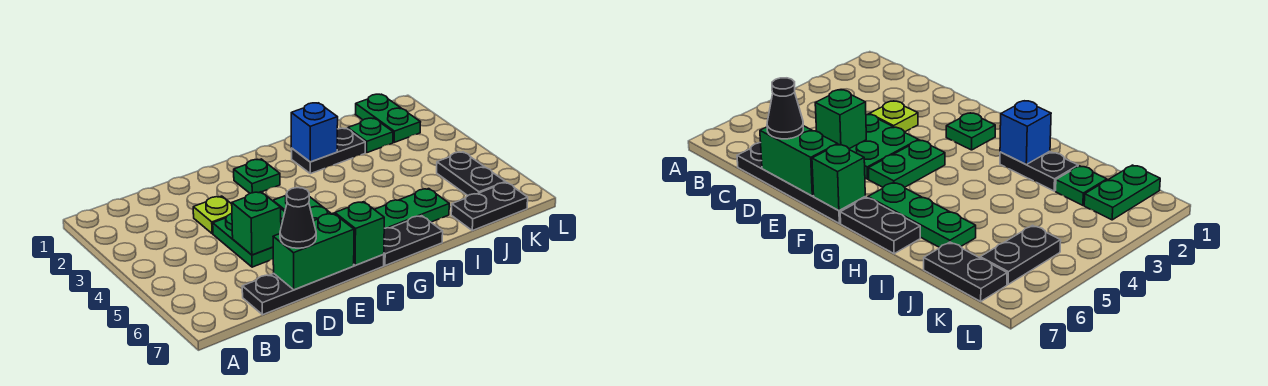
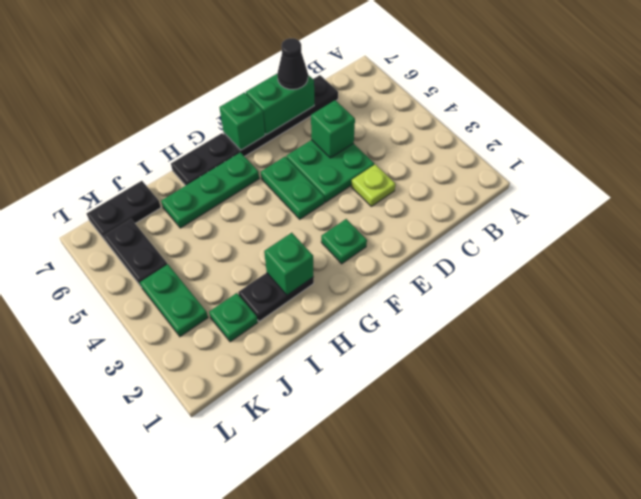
blue 1x1 brick [291,103,338,162] -> green 1x1 brick [264,233,314,295]
green 1x2 plate [355,94,420,142] -> green 1x2 plate moved to [140,264,208,337]

